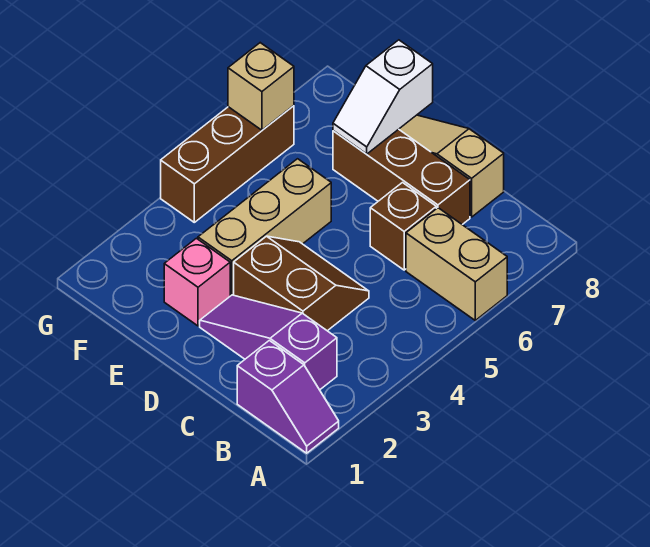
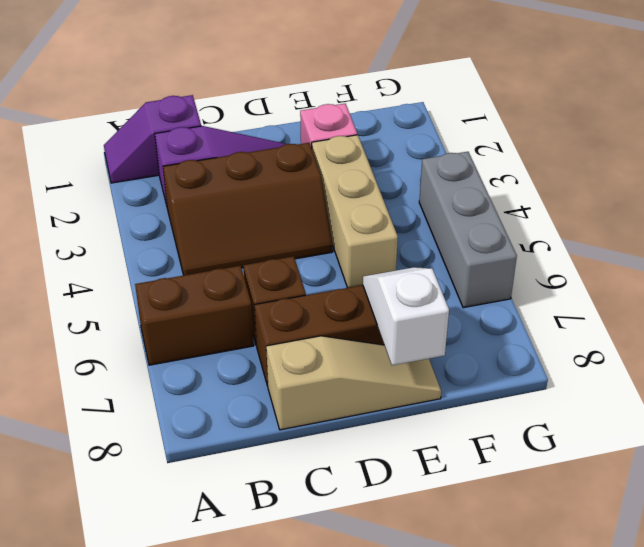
tan 1x2 brick [406,208,507,320] -> brown 1x2 brick [135,266,254,365]
brown 2x2 slope [234,236,369,331] -> brown 2x3 slope [163,143,333,275]
brown 1x3 brick [161,106,294,222] -> grey 1x3 brick [419,152,517,308]
tan 1x1 brick [228,43,294,130] -> none

